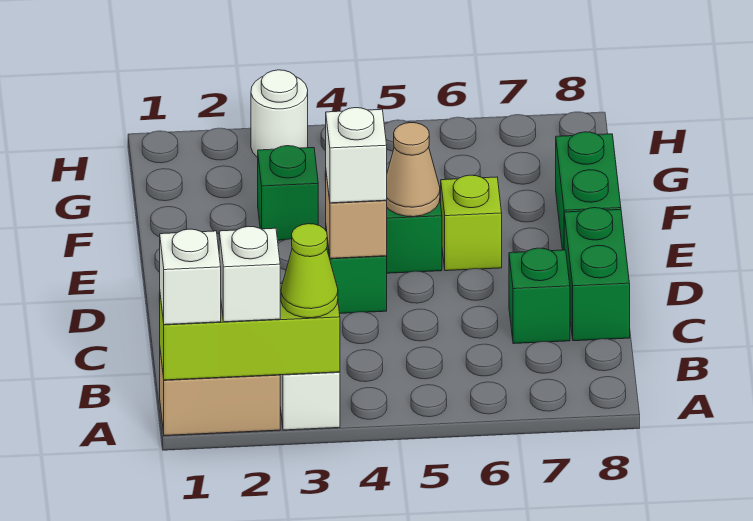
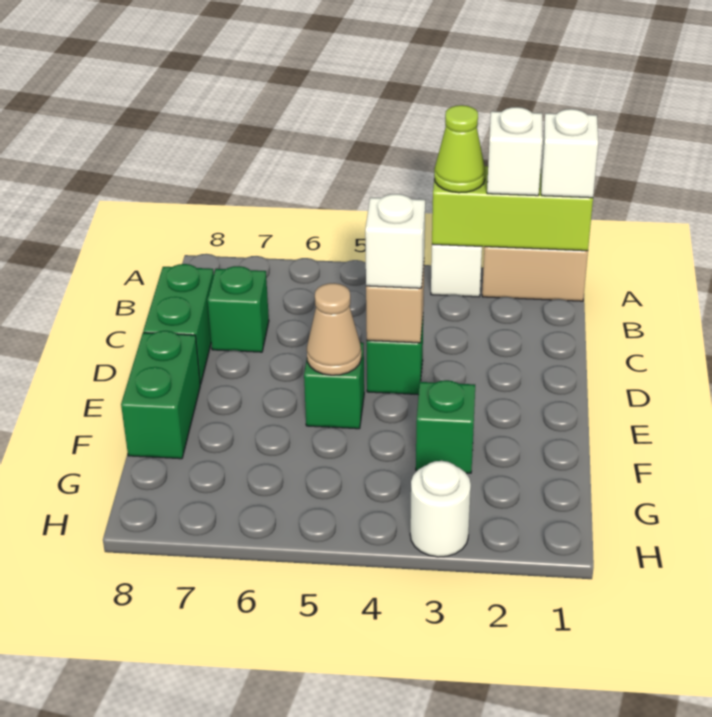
lime 1x1 brick [441,175,502,271] -> none

